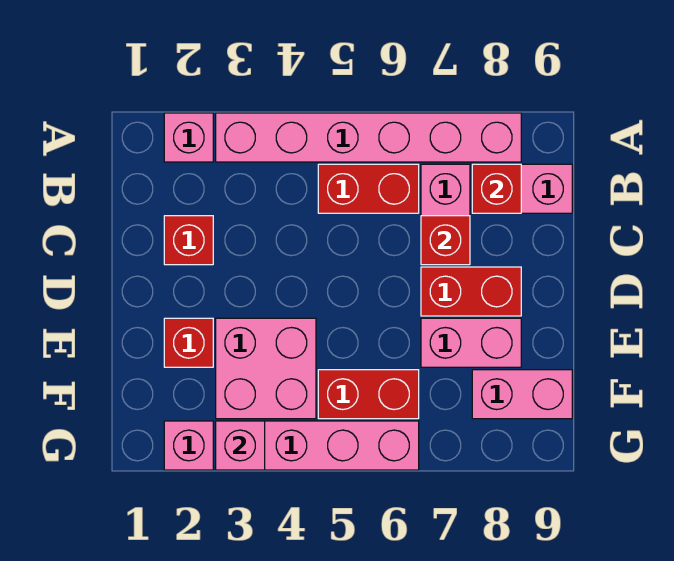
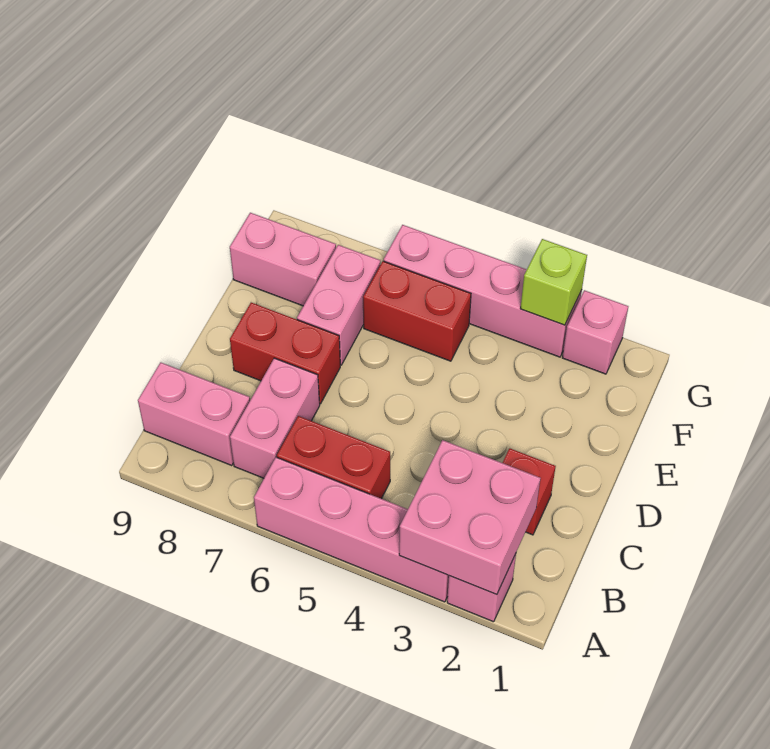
pink 1x6 brick [216,113,521,162] -> pink 1x4 brick [254,457,449,602]
red 1x1 brick [472,164,521,213] -> none
red 1x1 brick [421,216,470,265] -> none
red 1x1 brick [164,318,213,367] -> none
pink 2x2 brick [216,318,316,419] -> pink 2x2 brick moved to [399,440,541,595]
pink 1x2 brick [421,318,521,367] -> pink 1x2 brick turned to [297,245,380,365]
pink 1x1 brick [216,421,265,470] -> lime 1x1 brick [520,239,587,325]

